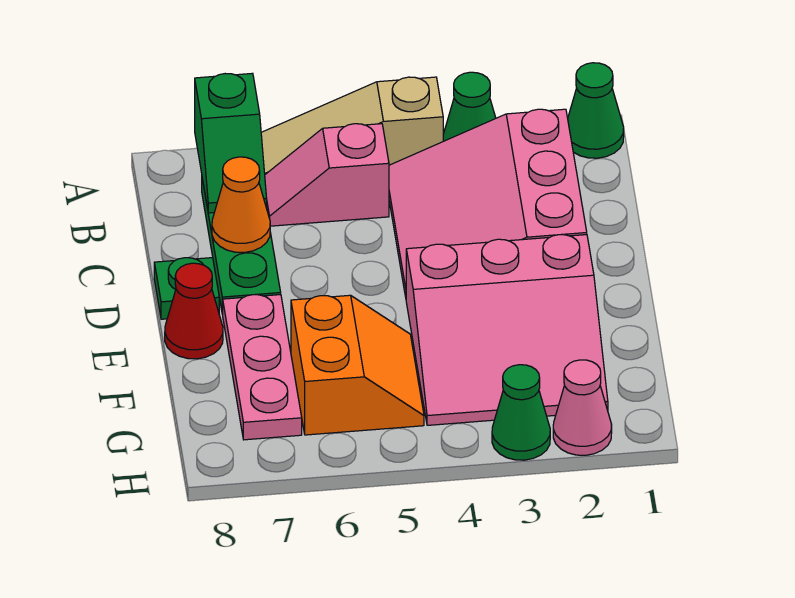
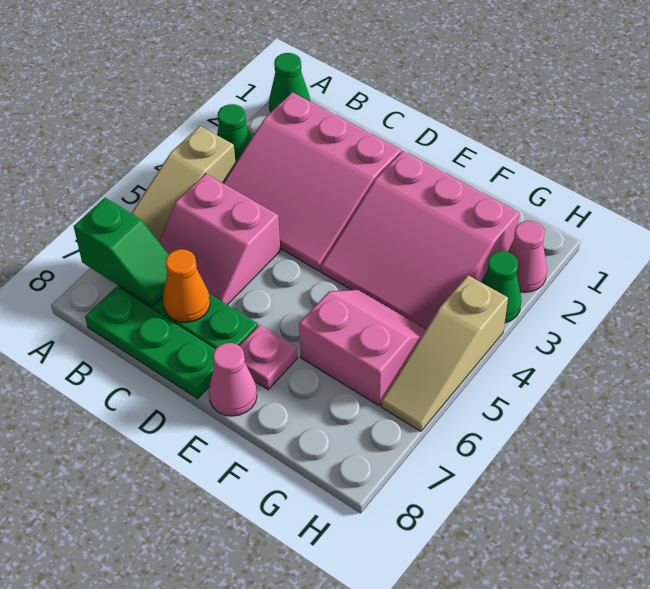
pink 1x2 slope [265,124,389,226] -> pink 2x2 slope [159,174,280,305]
green 1x1 plate [154,258,219,319] -> green 1x3 plate [85,287,215,399]
pink 3x3 slope [406,235,608,425] -> pink 3x3 slope turned to [321,151,519,329]
pink 1x3 plate [223,295,302,440] -> pink 1x1 plate [240,325,297,390]
red 1x1 cone [165,263,223,359] -> pink 1x1 cone [209,343,257,416]
orange 2x2 slope [291,295,424,435] -> pink 2x2 slope [299,290,426,406]
none -> tan 1x3 slope [381,275,508,431]

